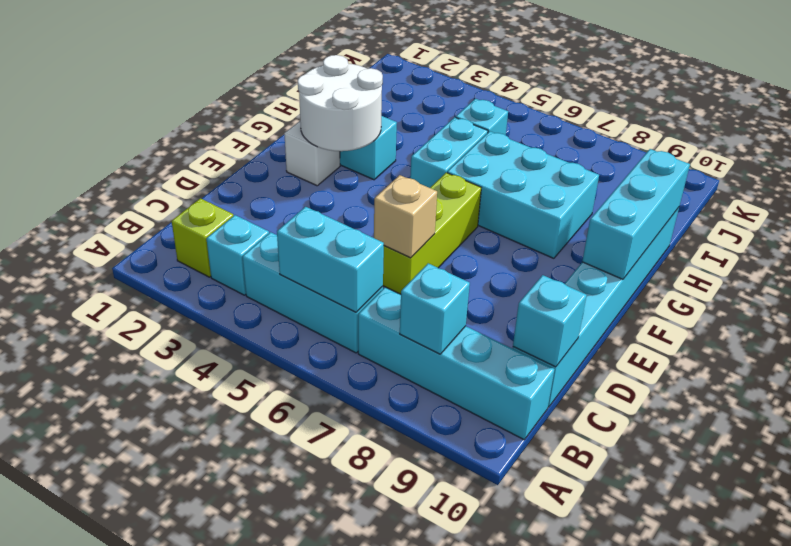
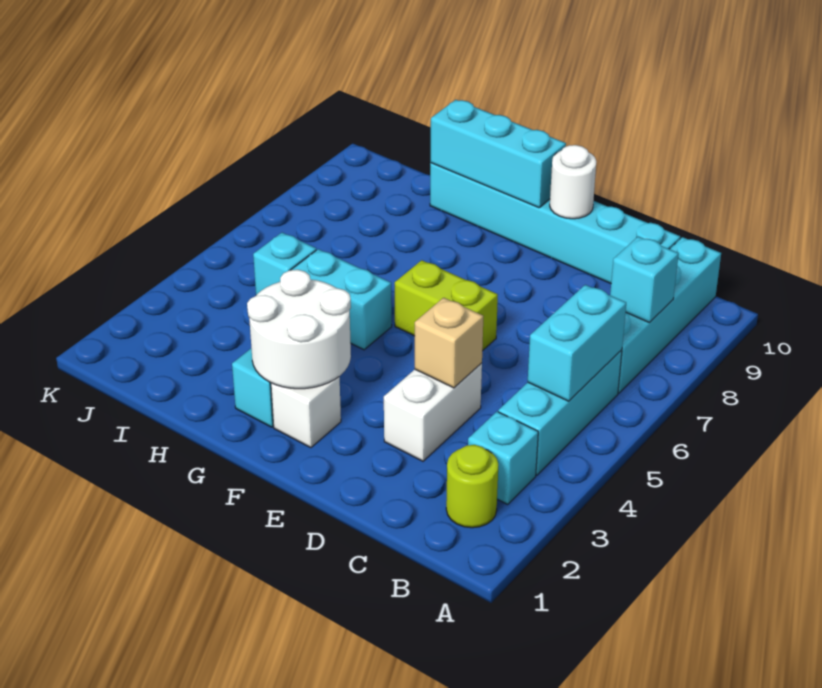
lime 1x1 brick [172,198,233,277] -> lime 1x1 round brick [446,445,498,528]
cyan 1x1 brick [513,275,587,367] -> none
none -> white 1x2 brick [384,363,482,461]
lime 1x3 brick [383,173,481,294] -> lime 1x2 brick [395,260,498,351]
tan 1x1 brick [374,175,437,258] -> tan 1x1 brick moved to [415,298,483,388]
none -> white 1x1 round brick [550,145,596,219]
cyan 2x3 brick [447,131,599,258] -> none

